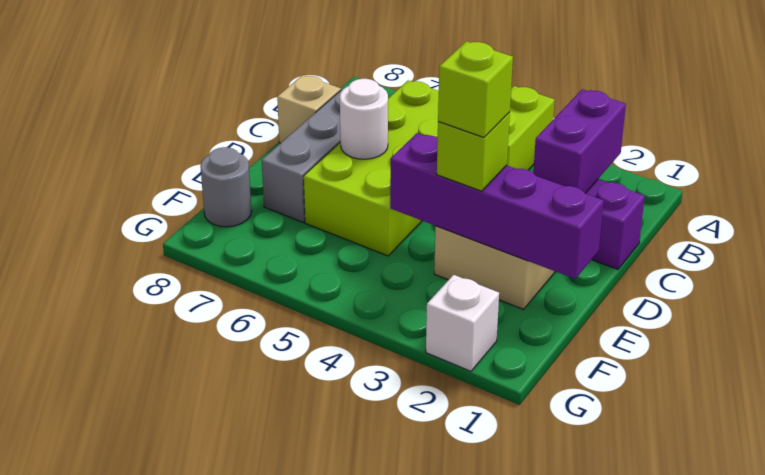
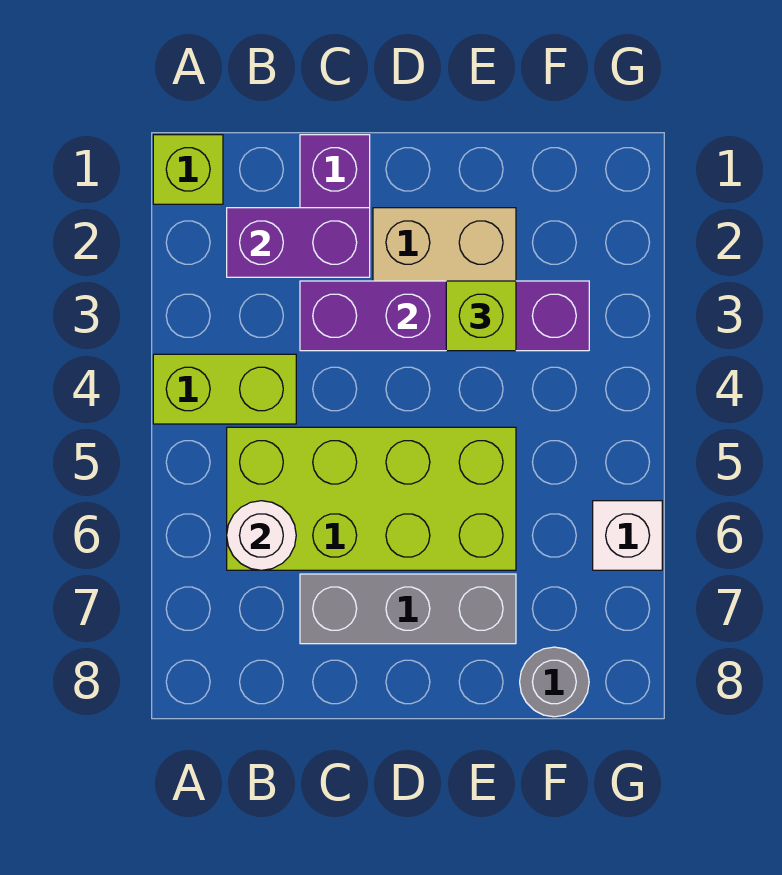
tan 1x1 brick [277,75,341,143] -> none
white 1x1 round brick [340,79,388,159] -> white 1x1 round brick moved to [227,501,296,570]
purple 1x4 brick [390,133,604,279] -> purple 1x4 brick turned to [300,281,589,351]
lime 1x1 brick [438,41,513,137] -> lime 1x1 brick moved to [153,135,223,204]
white 1x1 brick [426,275,499,371] -> white 1x1 brick moved to [593,501,662,570]

